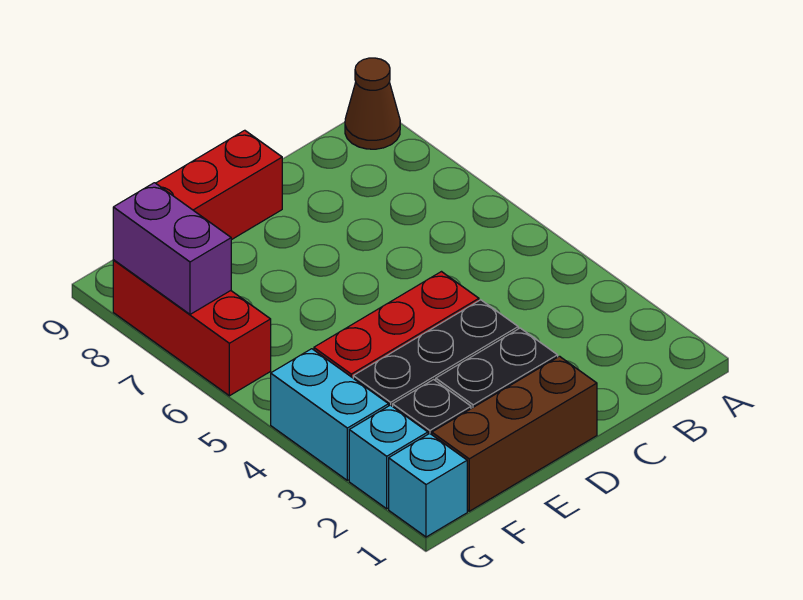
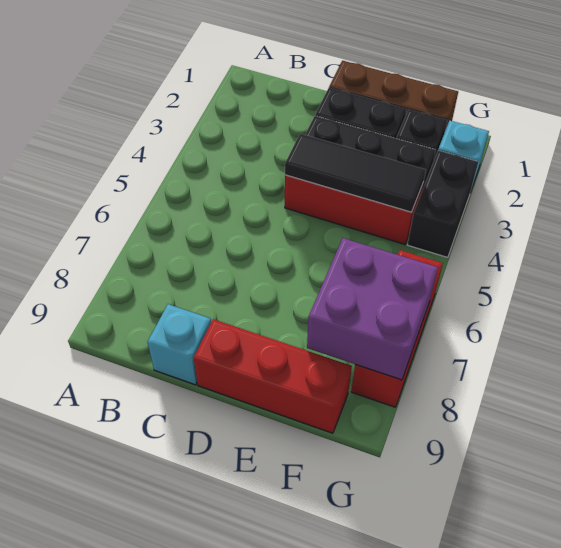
brown 1x1 cone [345,58,400,149] -> none
none -> black 1x3 tile [285,134,426,212]
cyan 1x1 brick [389,433,467,537] -> cyan 1x1 brick moved to [148,304,211,385]
cyan 1x2 brick [271,349,389,480] -> black 1x2 brick [407,150,478,257]
purple 1x2 brick [113,183,231,314] -> purple 2x2 brick [307,238,438,380]

